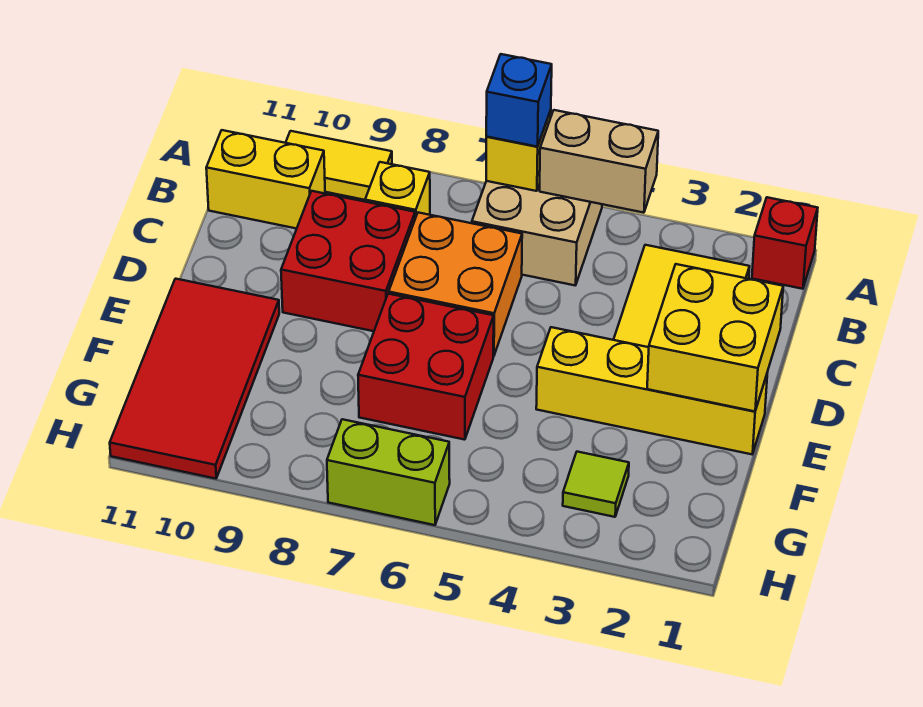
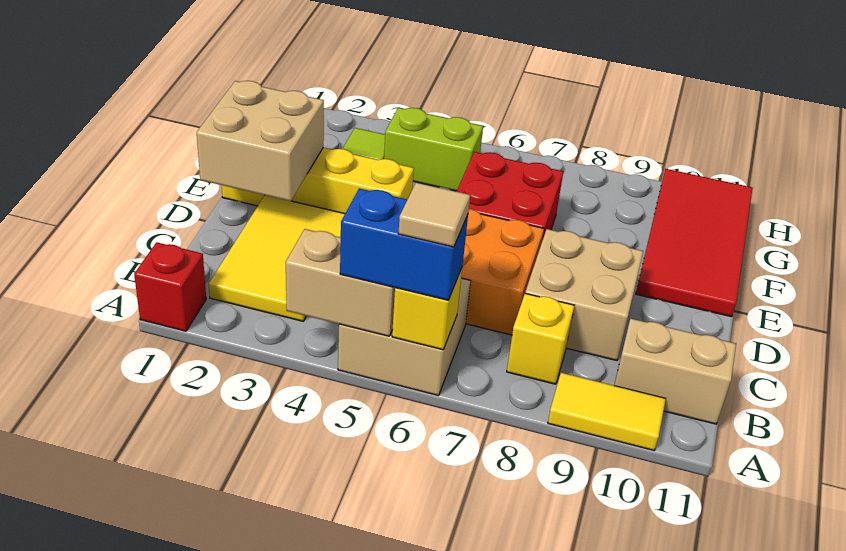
blue 1x1 brick [486,54,552,147] -> blue 1x2 brick [340,188,468,300]
none -> tan 1x1 tile [398,183,470,247]
yellow 1x2 brick [206,130,325,229] -> tan 1x2 brick [614,319,736,424]
red 2x2 brick [281,191,415,331] -> tan 2x2 brick [525,229,643,361]
yellow 2x2 brick [647,264,783,411] -> tan 2x2 brick [197,81,324,201]
lime 1x2 brick [327,419,450,525] -> lime 1x2 brick moved to [384,108,483,191]

